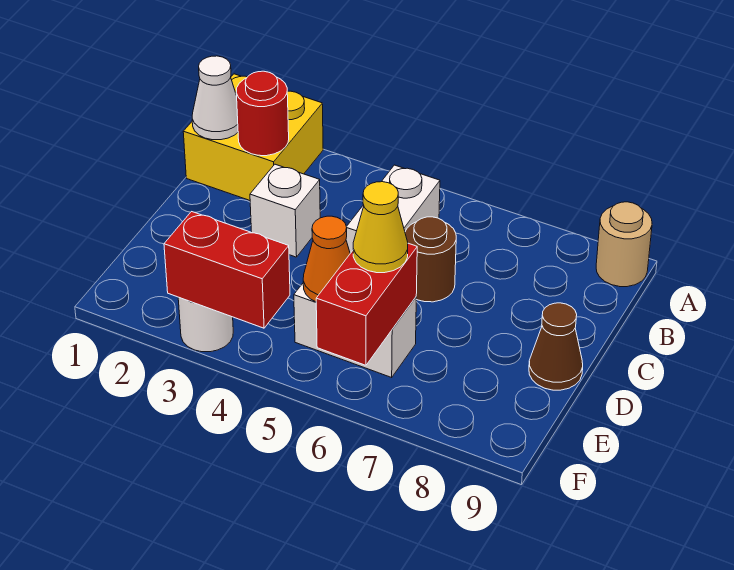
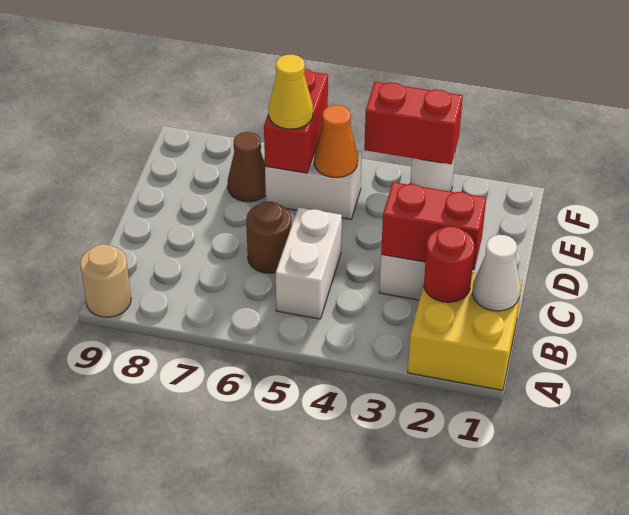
none -> red 1x2 brick [381,182,486,270]
brown 1x1 cone [529,303,583,390] -> brown 1x1 cone moved to [228,132,266,202]

